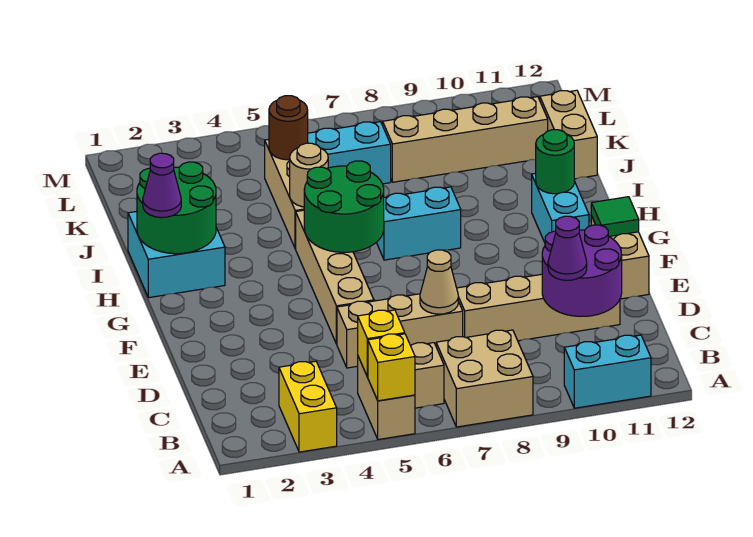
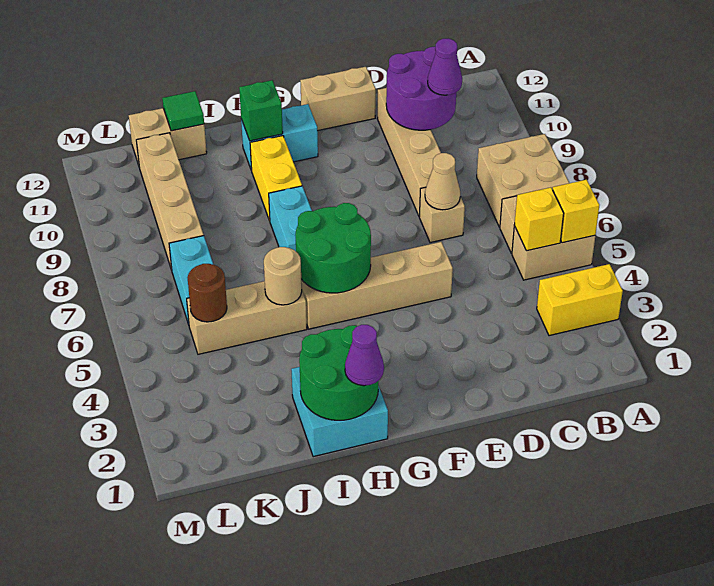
cyan 1x2 brick [564,335,651,408] -> none
tan 1x3 brick [337,294,463,368] -> tan 1x1 brick [419,187,465,243]
green 1x1 tile [591,197,639,236] -> green 1x1 tile moved to [162,91,204,131]
none -> yellow 1x2 brick [250,136,302,221]
green 1x1 round brick [536,130,574,194] -> green 1x1 brick [239,80,283,141]

